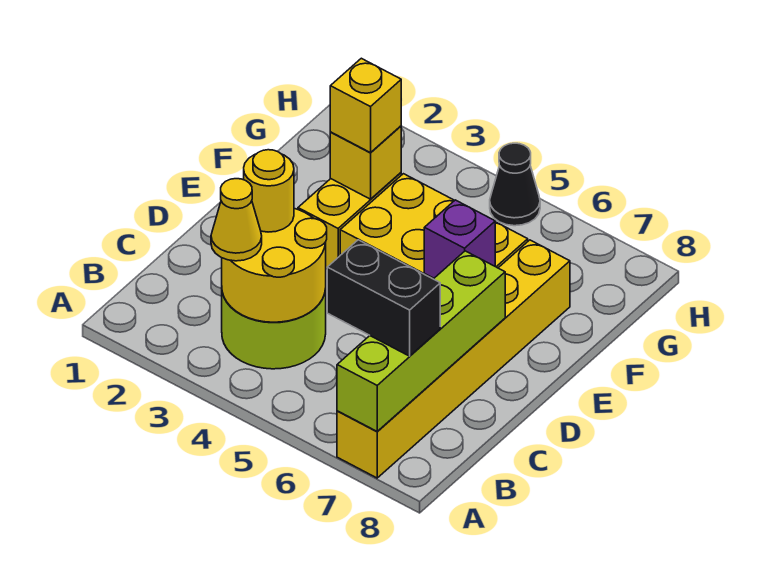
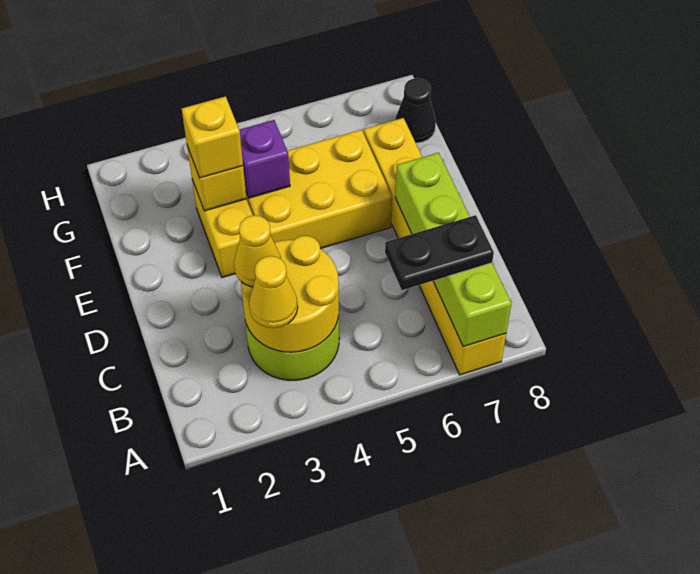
black 1x2 brick [327,240,440,356] -> black 1x2 plate [385,215,494,290]
yellow 1x1 round brick [244,150,294,232] -> yellow 1x1 cone [234,215,281,287]
purple 1x1 brick [424,200,495,278] -> purple 1x1 brick moved to [239,120,290,198]
black 1x1 cone [490,143,540,226] -> black 1x1 cone moved to [395,78,436,143]

